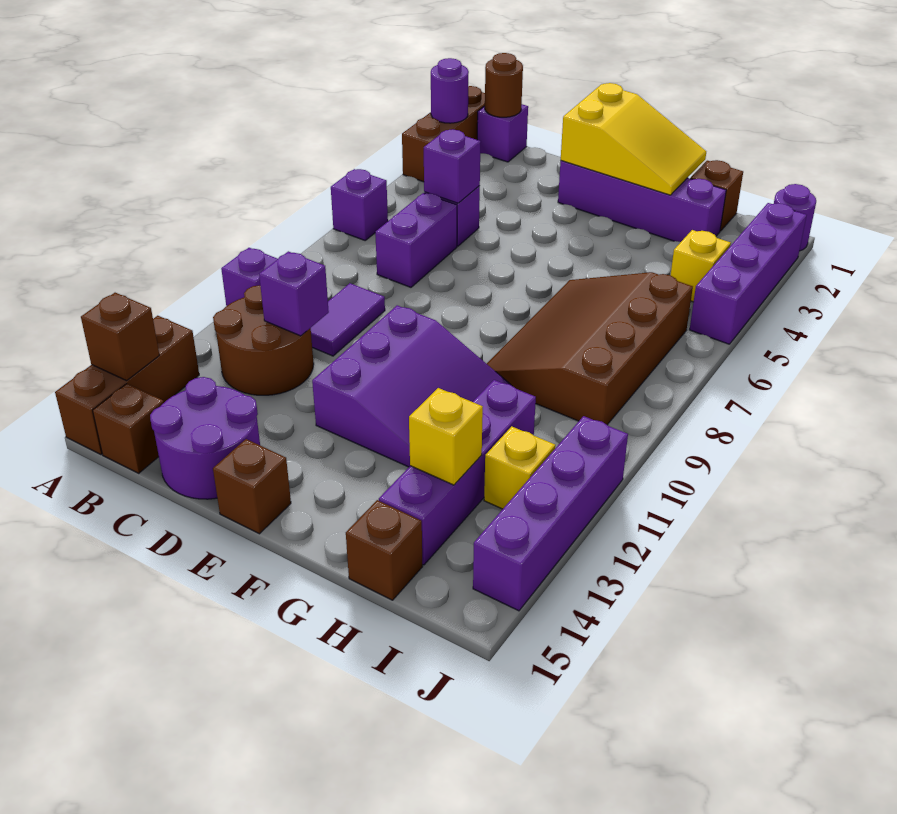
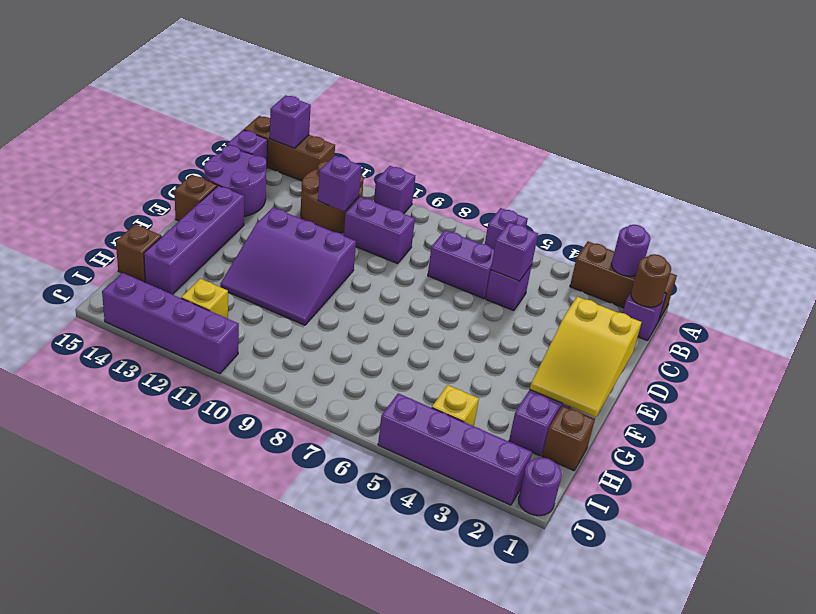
brown 1x1 brick [81,293,159,381] -> purple 1x1 brick [270,95,311,148]
brown 1x1 brick [93,384,164,473] -> purple 1x1 brick [227,130,268,169]
purple 1x2 tile [311,283,385,356] -> purple 1x2 brick [344,197,415,264]
brown 3x4 slope [487,272,693,425] -> none
purple 1x4 brick [379,380,536,565] -> purple 1x4 brick turned to [144,186,244,295]
yellow 1x1 brick [409,388,483,485] -> none

